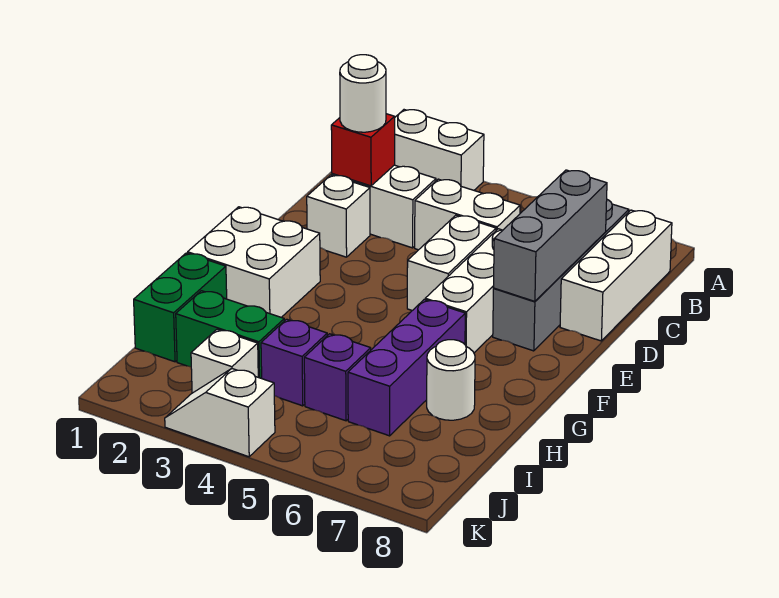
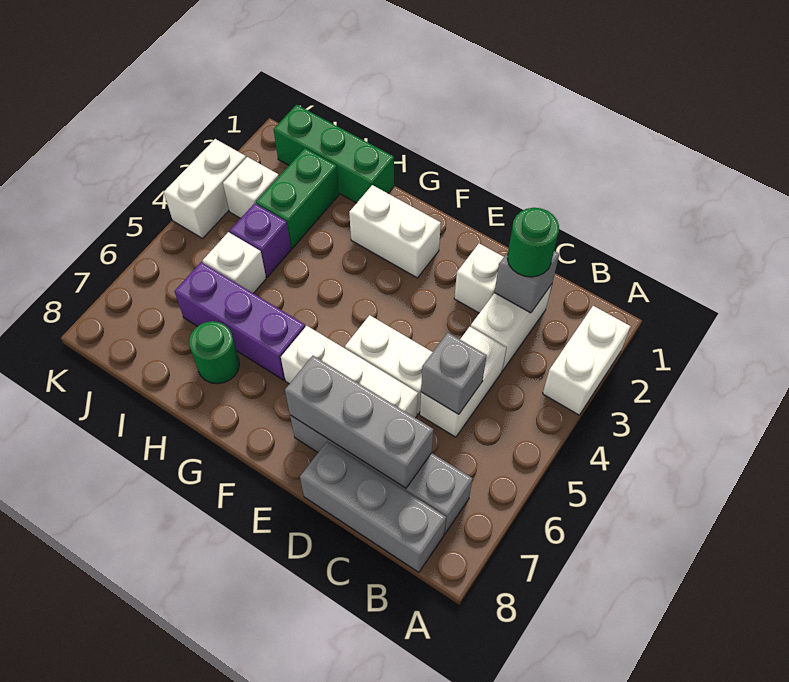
white 1x3 brick [560,210,672,341] -> grey 1x3 brick [300,441,446,572]
red 1x1 brick [331,114,395,186] -> grey 1x1 brick [494,251,559,313]
white 1x1 round brick [340,55,386,132] -> green 1x1 round brick [507,208,559,277]
none -> grey 1x1 brick [421,333,487,414]
white 2x2 brick [188,207,320,317] -> white 1x2 brick [349,185,441,278]
green 1x2 brick [134,253,227,362] -> green 1x3 brick [274,105,394,203]
white 1x1 round brick [427,340,475,420] -> green 1x1 round brick [189,321,239,384]
purple 1x1 brick [304,334,371,421] -> white 1x1 brick [203,232,266,293]
white 1x2 slope [165,369,275,457] -> white 1x2 brick [164,139,246,238]

